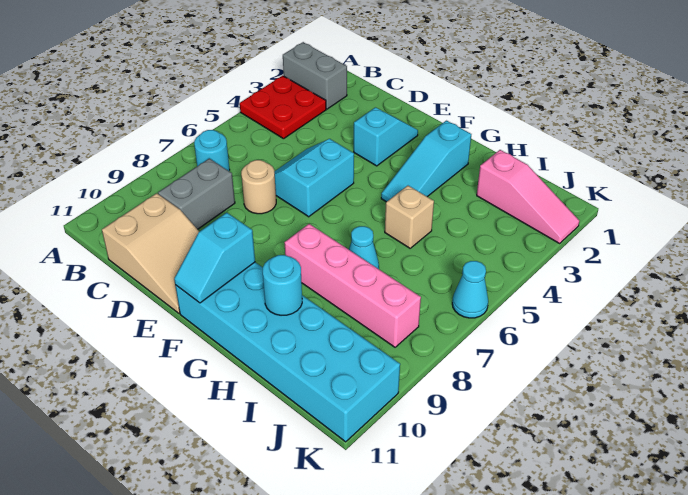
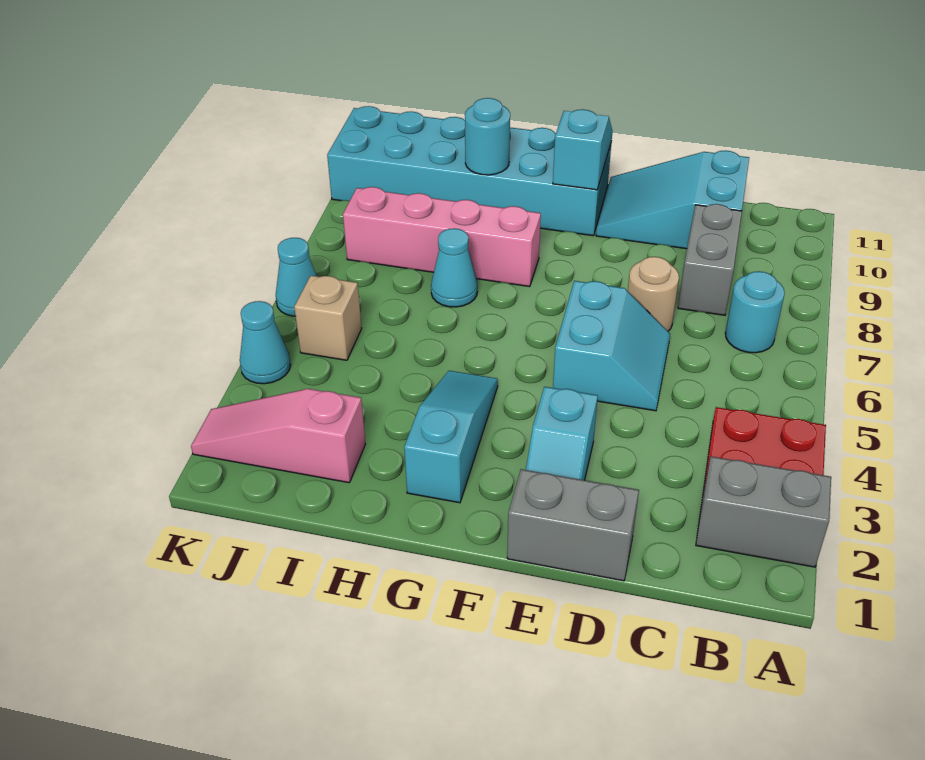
tan 2x3 slope [102,193,199,313] -> cyan 2x3 slope [596,150,749,249]
none -> grey 1x2 brick [507,469,639,581]
tan 1x1 brick [385,186,434,248] -> tan 1x1 brick moved to [294,276,362,360]
none -> cyan 1x1 cone [240,301,291,384]

